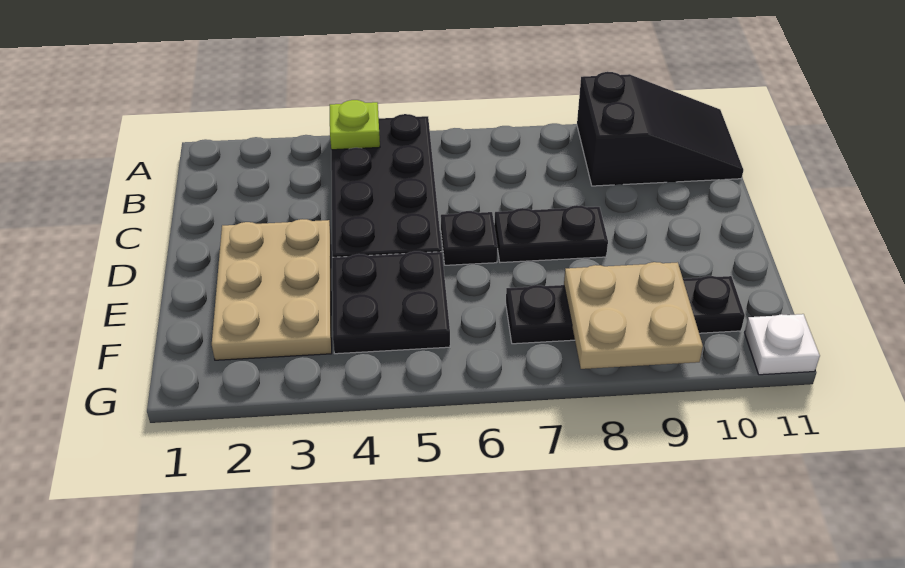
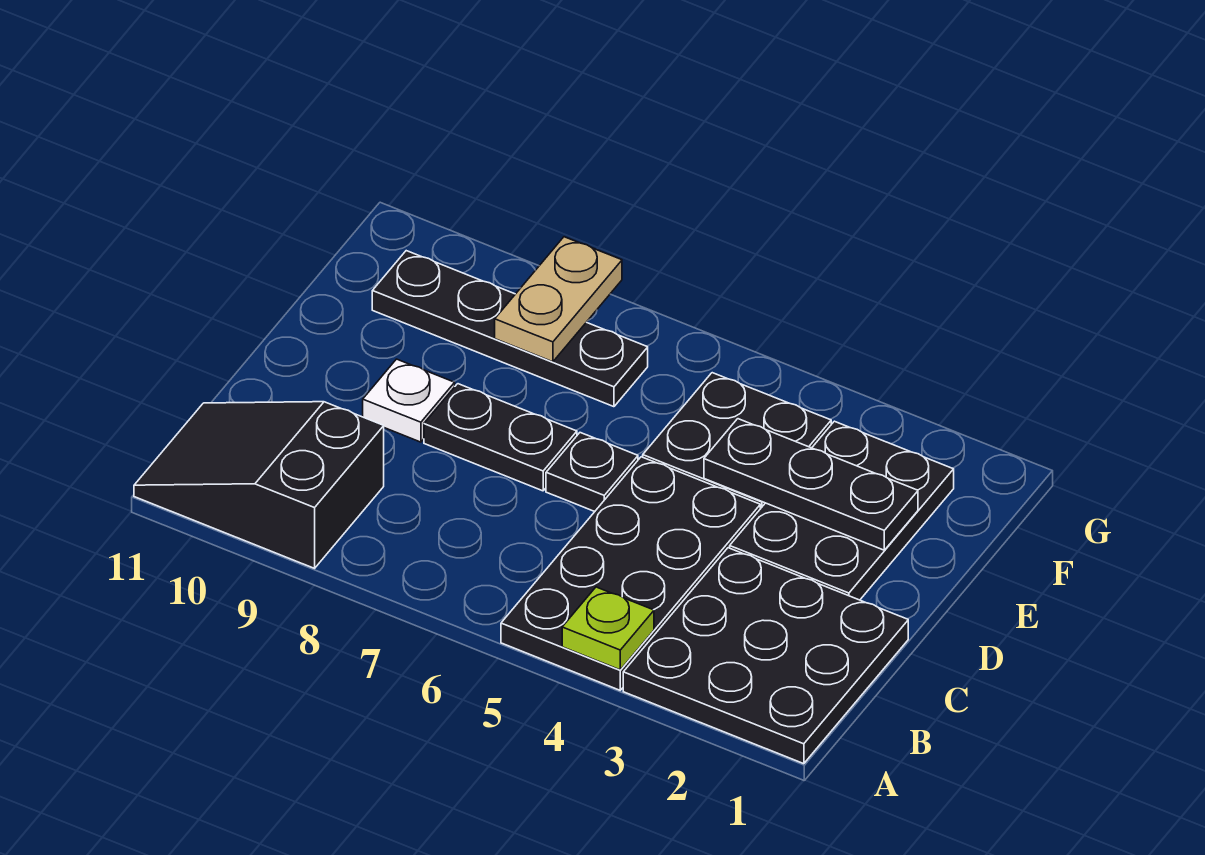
none -> black 3x3 plate [623,548,908,764]
tan 2x3 plate [212,219,332,360] -> black 2x3 plate [730,421,954,600]
none -> black 1x3 plate [704,419,918,550]
tan 2x2 plate [564,262,703,369] -> tan 1x2 plate [495,237,622,362]
white 1x1 plate [745,314,820,375] -> white 1x1 plate moved to [363,359,455,442]

